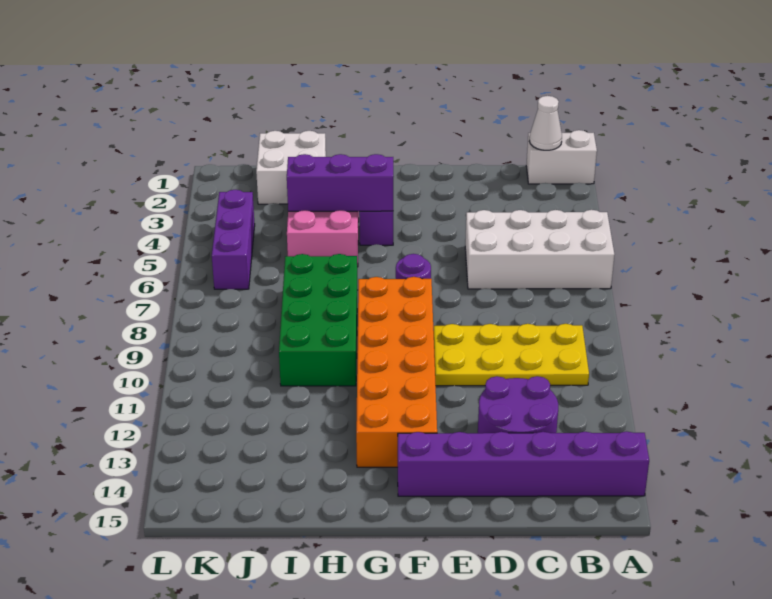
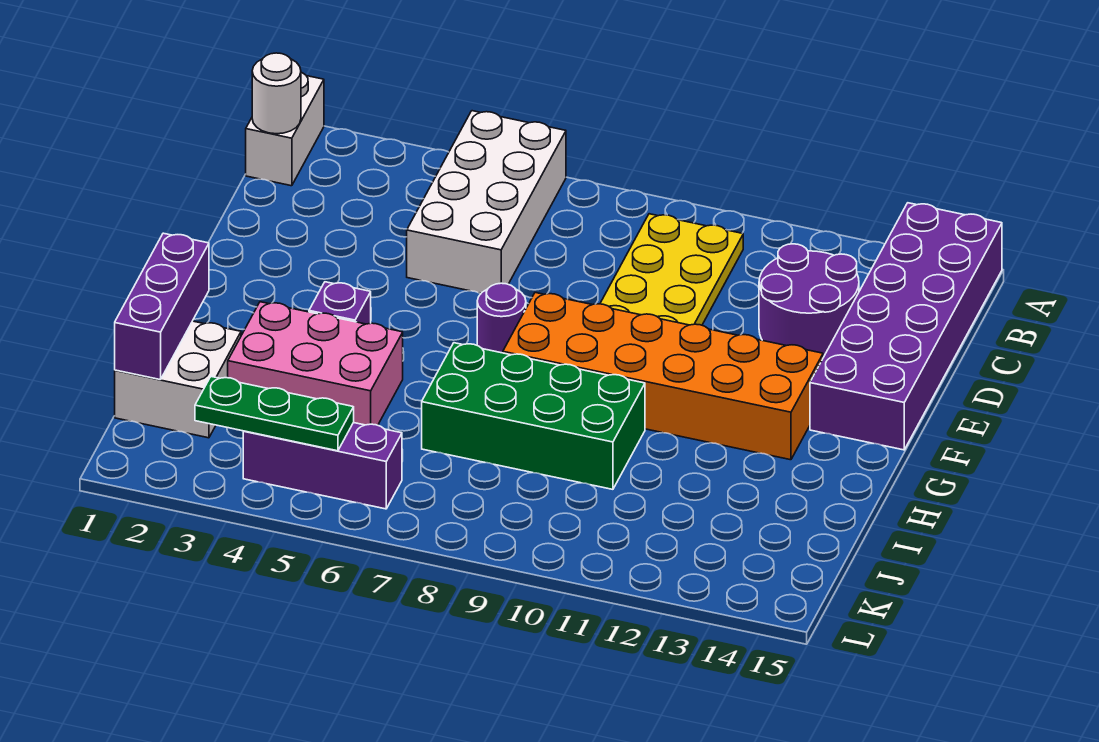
purple 1x6 brick [398,431,649,496] -> purple 2x6 brick [810,203,1002,450]
white 1x1 cone [529,96,562,150] -> white 1x1 round brick [252,53,301,134]
purple 1x3 brick [287,154,394,212] -> purple 1x3 brick moved to [115,233,209,380]
none -> green 1x3 plate [195,377,354,451]

